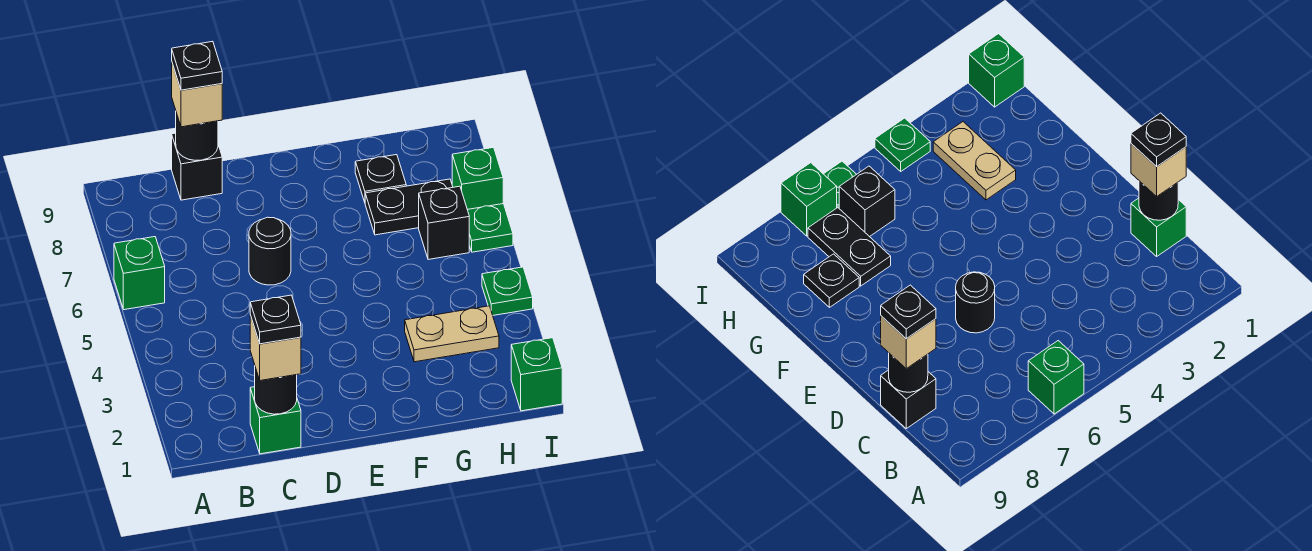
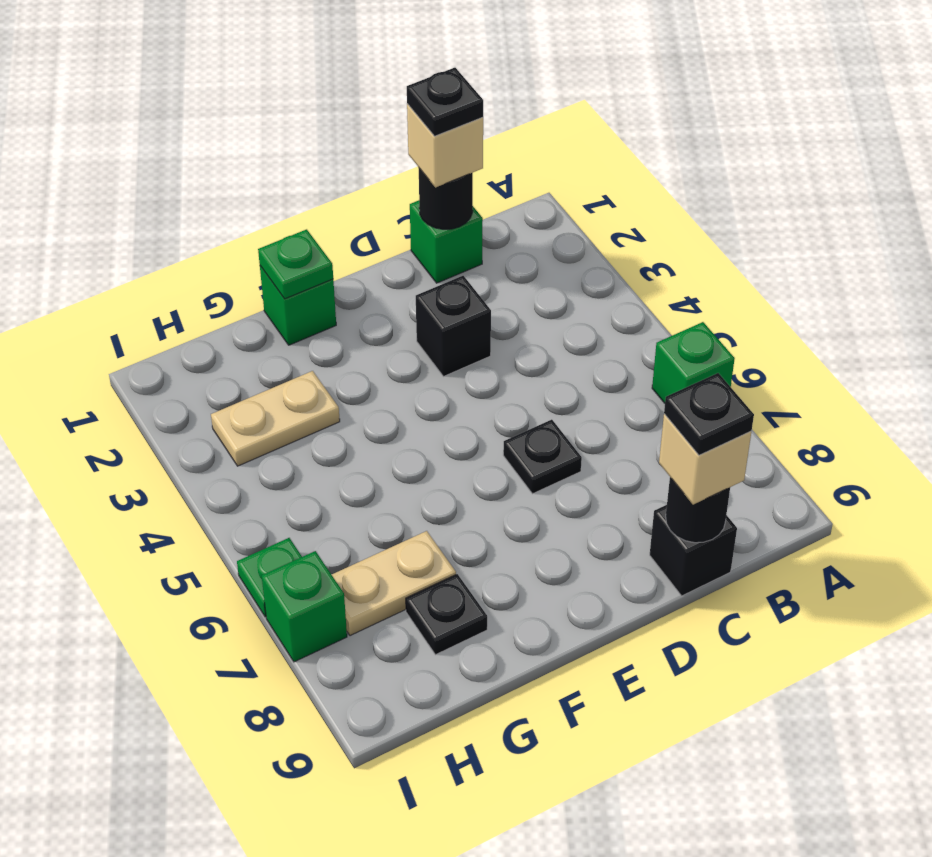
black 1x1 round brick [249,217,291,285] -> black 1x1 plate [503,420,582,494]
black 1x2 plate [365,179,453,235] -> tan 1x2 plate [332,531,456,636]
black 1x1 brick [419,186,469,260] -> black 1x1 brick moved to [416,276,491,377]
green 1x1 brick [511,338,562,411] -> green 1x1 brick moved to [260,266,336,345]
green 1x1 plate [482,267,533,315] -> green 1x1 plate moved to [258,229,333,299]

